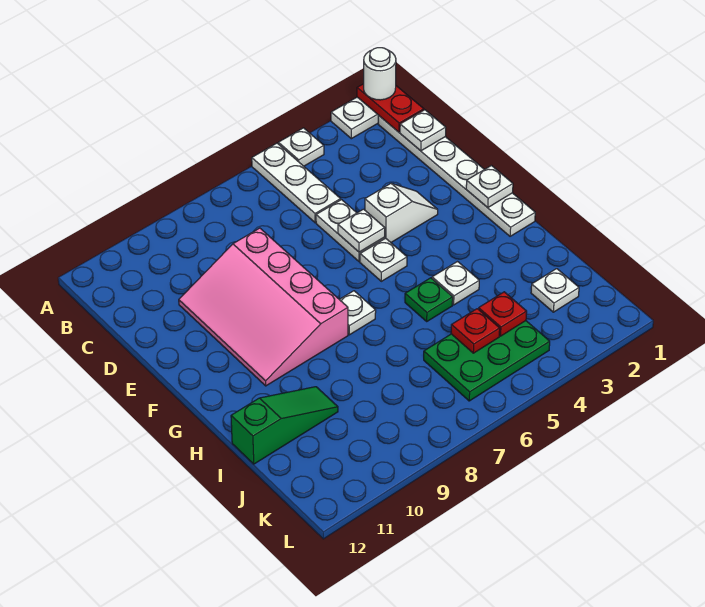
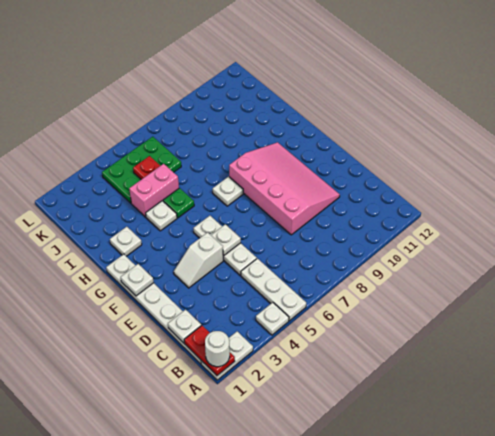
none -> pink 1x2 brick [129,164,179,217]
green 1x3 slope [231,387,338,464] -> none
white 1x1 plate [531,269,579,312] -> white 1x1 plate moved to [110,227,142,256]
red 1x1 plate [479,292,527,336] -> none

